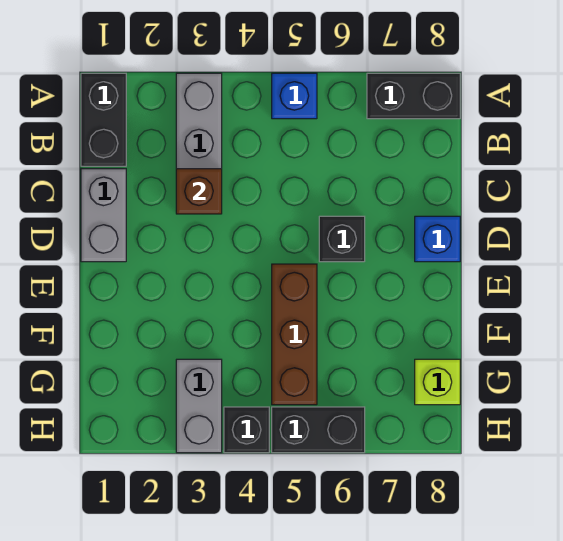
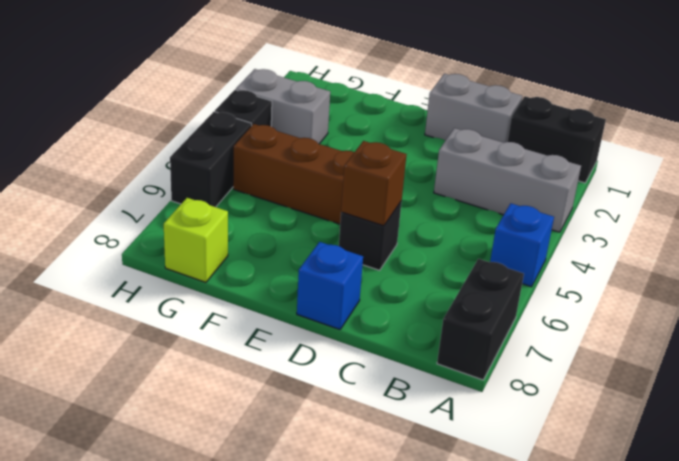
brown 1x1 brick [176,169,222,214] -> brown 1x1 brick moved to [341,141,407,226]

